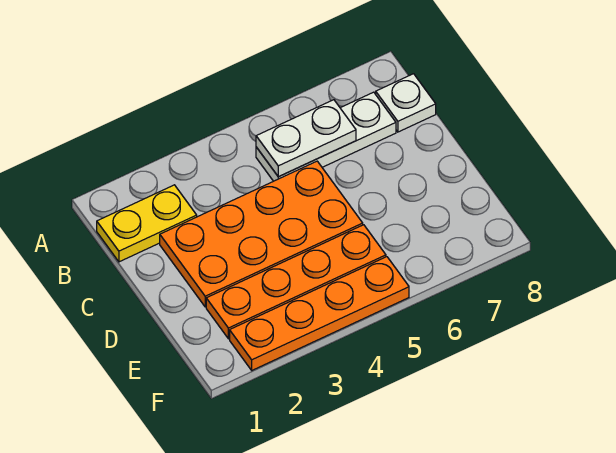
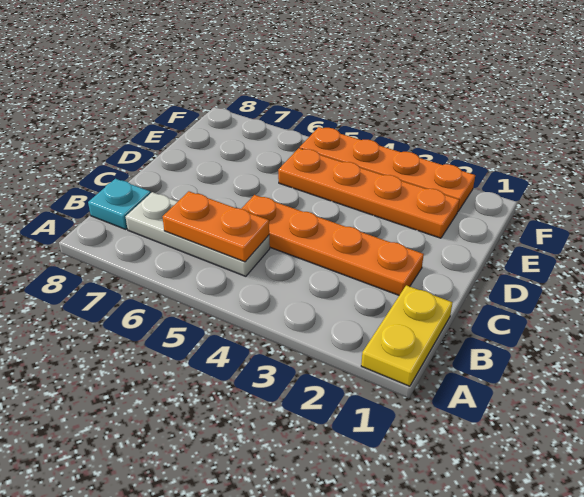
yellow 1x2 plate [97,185,197,262] -> yellow 1x2 plate turned to [361,285,452,386]
white 1x2 plate [256,100,356,177] -> orange 1x2 plate [163,191,269,262]
white 1x1 plate [376,74,436,132] -> cyan 1x1 plate [88,179,150,229]
orange 2x4 plate [160,161,363,307] -> orange 1x4 plate [241,195,424,295]

